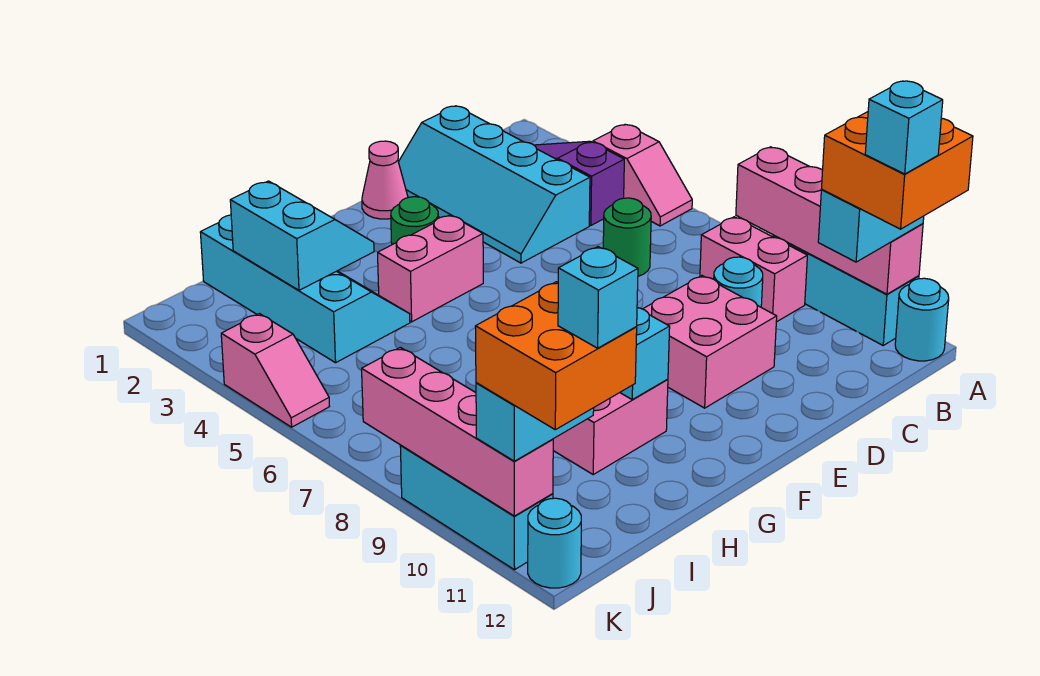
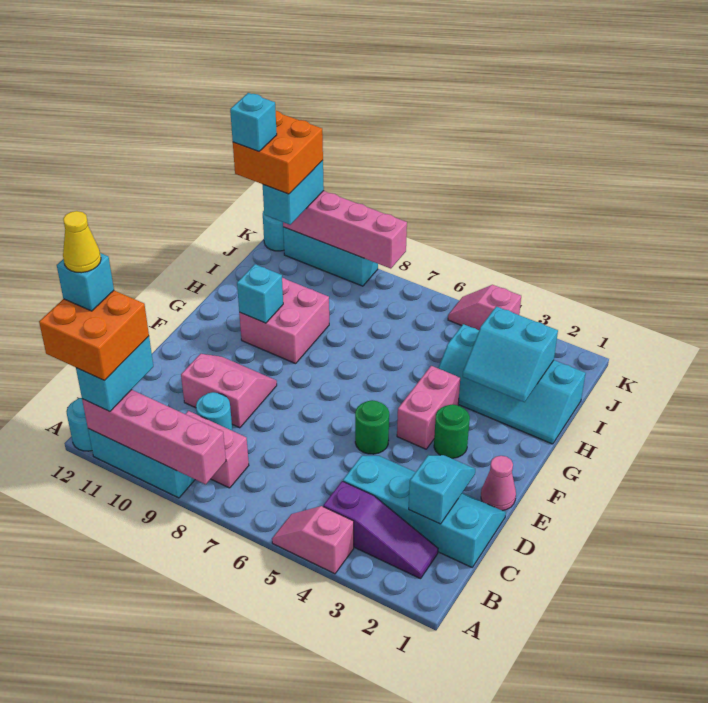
none -> yellow 1x1 cone [63,211,101,273]
none -> cyan 1x2 slope [409,455,475,524]
green 1x1 round brick [603,198,651,276] -> green 1x1 round brick moved to [355,400,389,454]
pink 2x2 brick [643,276,777,408] -> pink 2x2 slope [181,354,277,428]

